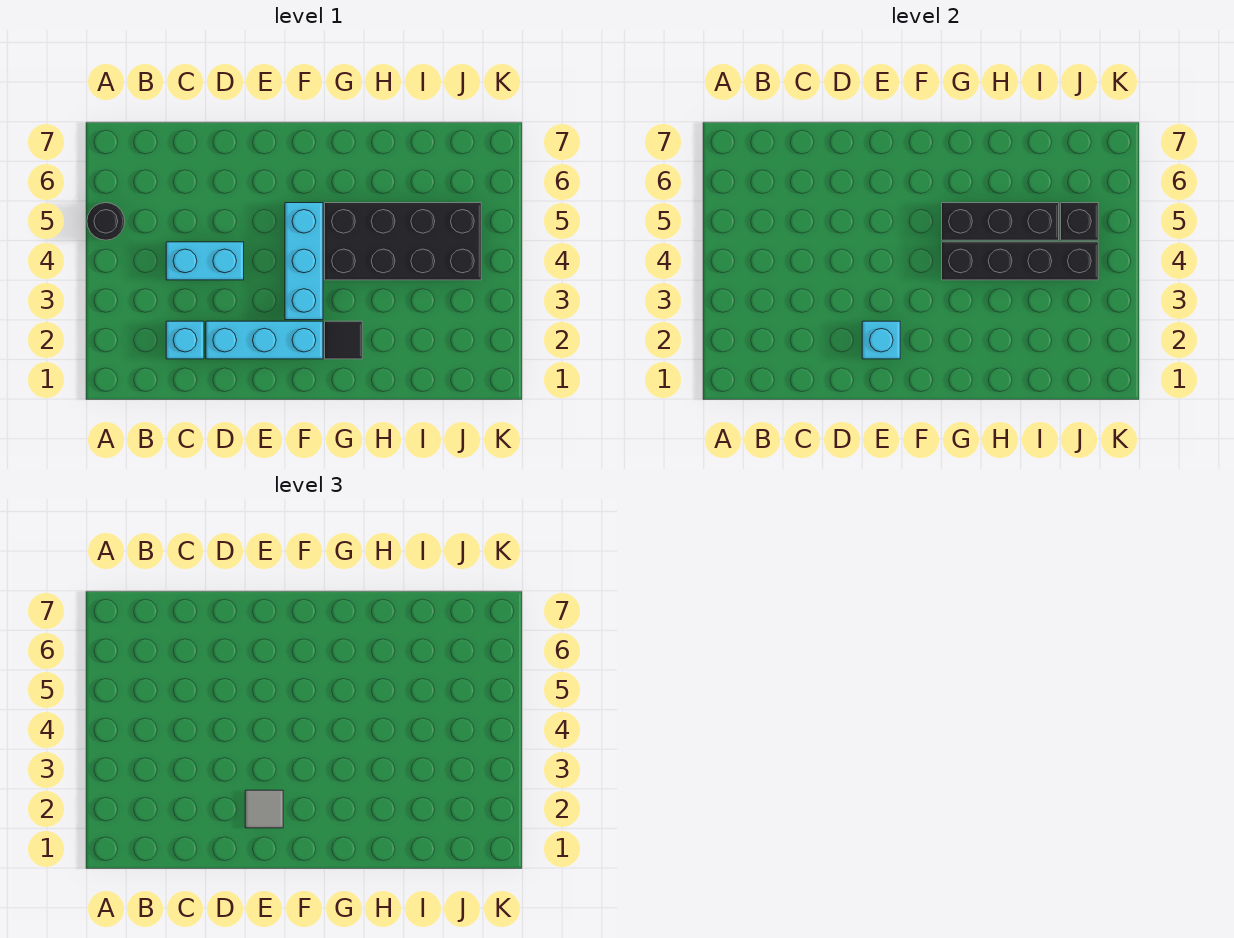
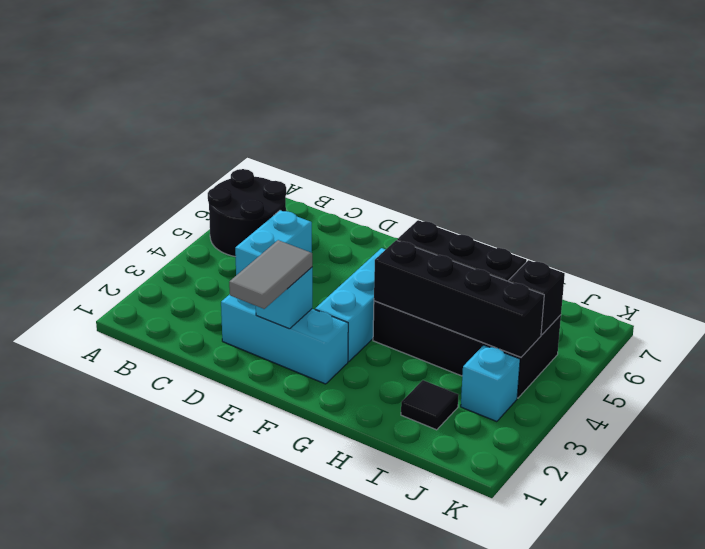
black 1x1 round brick [87,203,125,240] -> black 2x2 round brick [208,169,286,257]
cyan 1x1 brick [166,321,204,359] -> cyan 1x1 brick moved to [461,345,520,422]
cyan 1x2 brick [166,242,244,280] -> cyan 1x2 brick turned to [235,210,312,275]
grey 1x1 tile [245,790,283,828] -> grey 1x2 tile [229,240,312,309]
black 1x1 tile [325,321,362,359] -> black 1x1 tile moved to [401,380,459,430]

